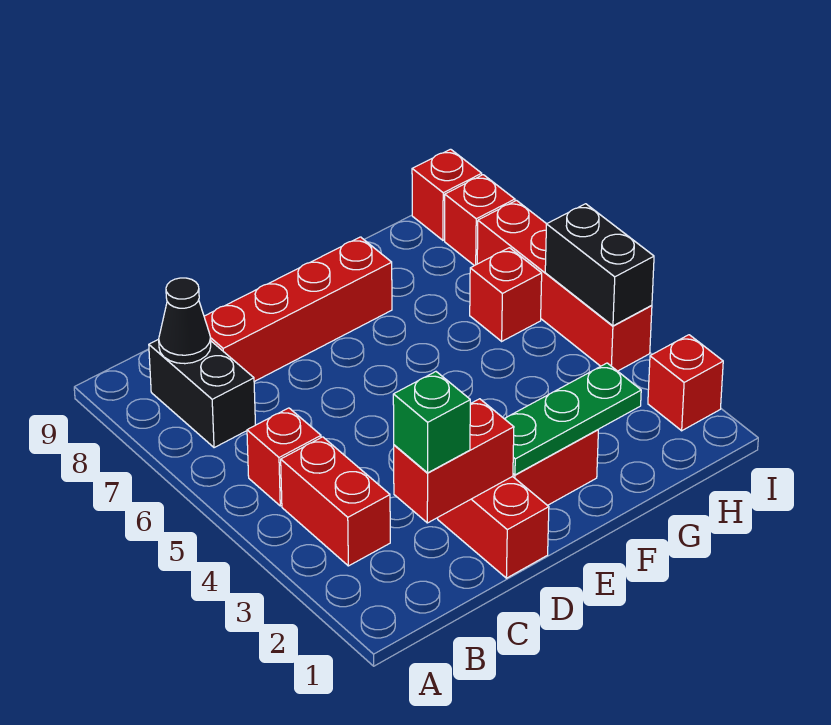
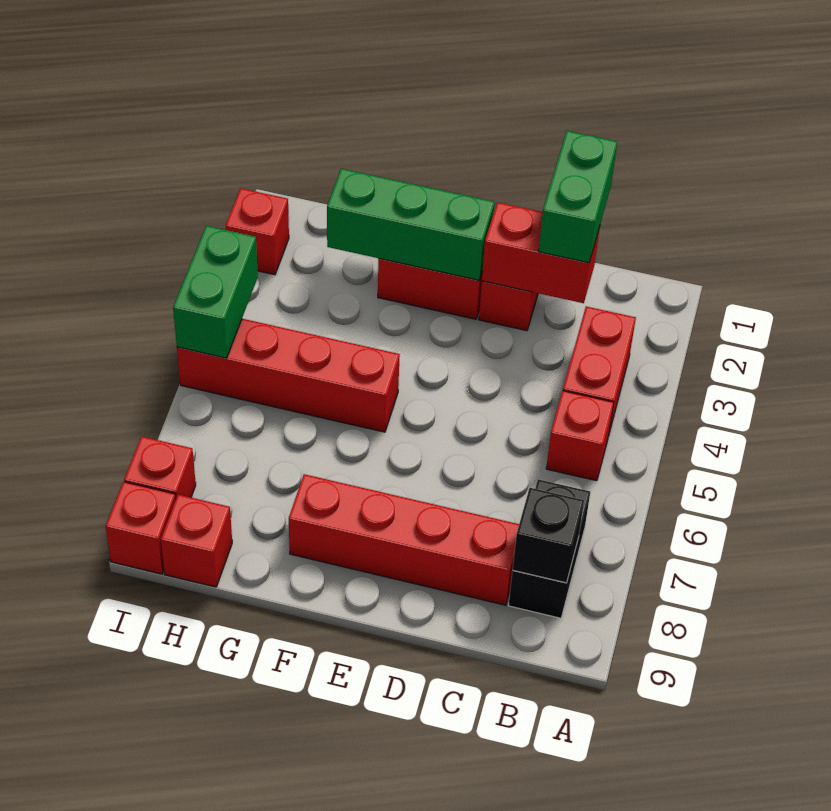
black 1x1 cone [159,278,211,364] -> black 1x1 brick [513,488,584,583]
green 1x1 brick [393,372,470,473] -> green 1x2 brick [538,131,617,263]
green 1x3 plate [504,363,641,475] -> green 1x3 brick [327,169,494,280]
red 1x1 brick [470,248,542,341] -> red 1x1 brick moved to [161,495,232,587]
red 1x4 brick [477,200,652,371] -> red 1x4 brick turned to [177,319,400,432]
black 1x2 brick [545,204,654,326] -> green 1x2 brick [173,226,258,358]

